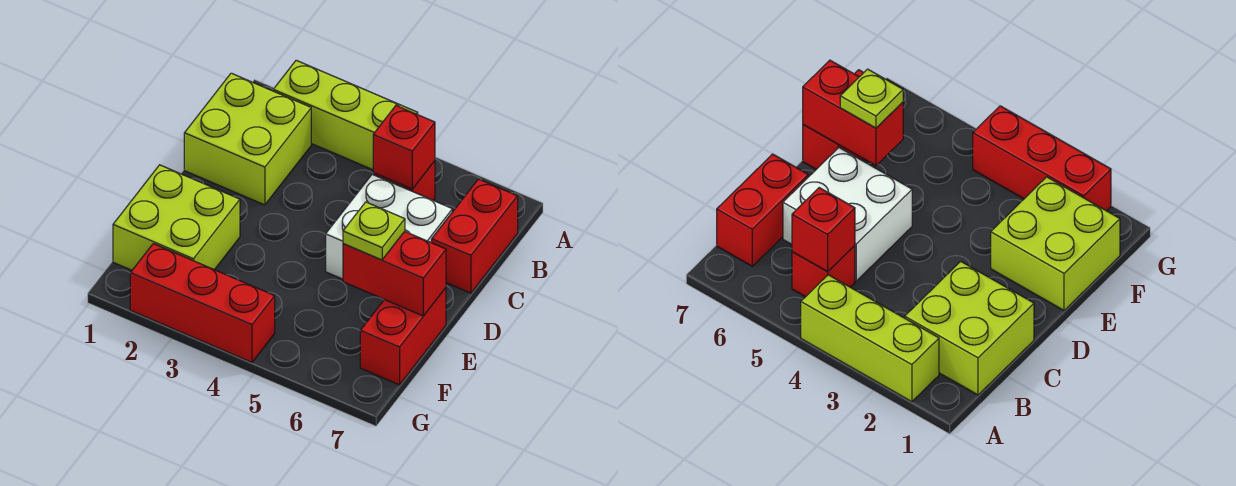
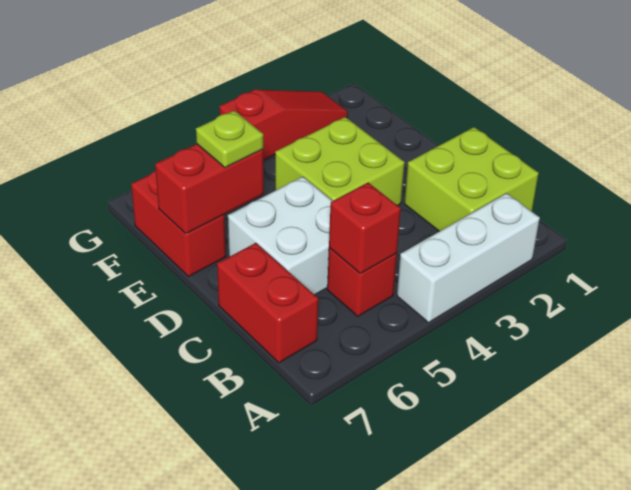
lime 1x3 brick [273,60,418,170] -> white 1x3 brick [397,193,540,323]
lime 2x2 brick [113,165,240,270] -> lime 2x2 brick moved to [275,117,405,205]
red 1x3 brick [130,244,275,362] -> red 1x3 slope [220,90,348,160]

